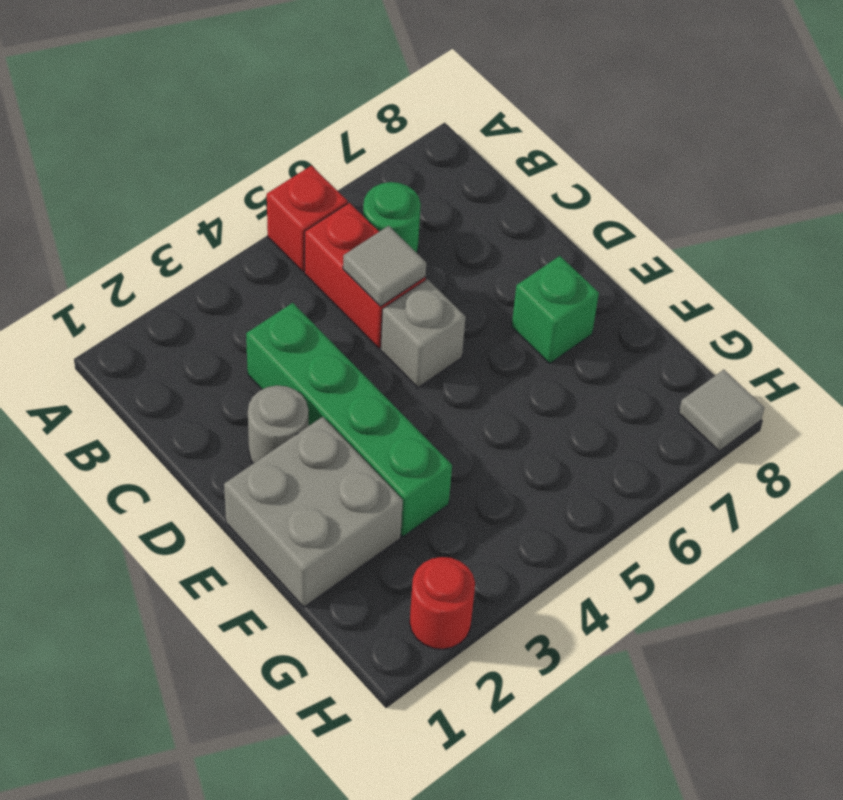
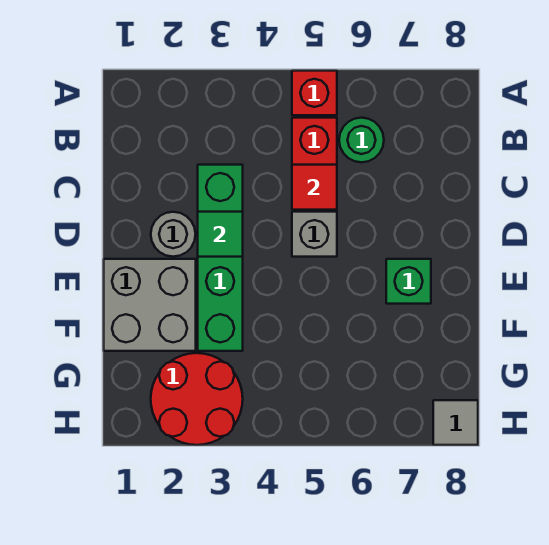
grey 1x1 tile [343,226,426,307] -> red 1x1 tile [292,165,337,210]
none -> green 1x1 tile [198,212,243,257]
red 1x1 round brick [410,557,475,649] -> red 2x2 round brick [151,353,243,445]

